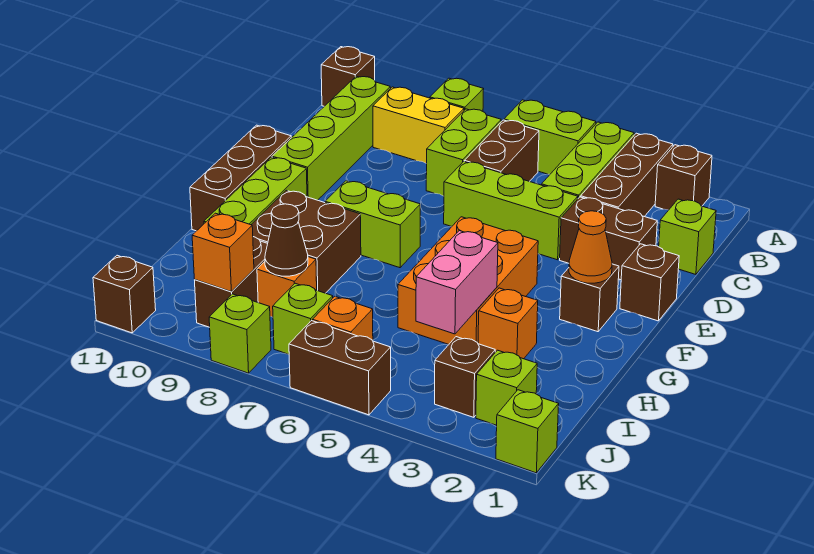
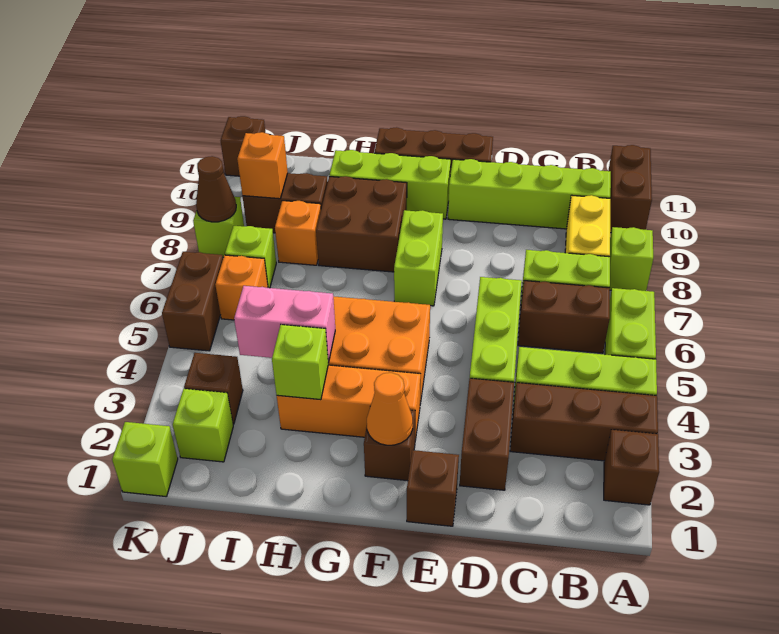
brown 1x1 brick [321,47,375,106] -> brown 1x2 brick [608,145,652,233]
lime 1x1 brick [659,199,716,274] -> lime 1x1 brick moved to [272,325,328,400]
orange 1x1 brick [478,288,538,359] -> orange 1x3 brick [277,365,421,440]
brown 1x1 cone [265,204,308,276] -> brown 1x1 cone moved to [196,156,236,222]

